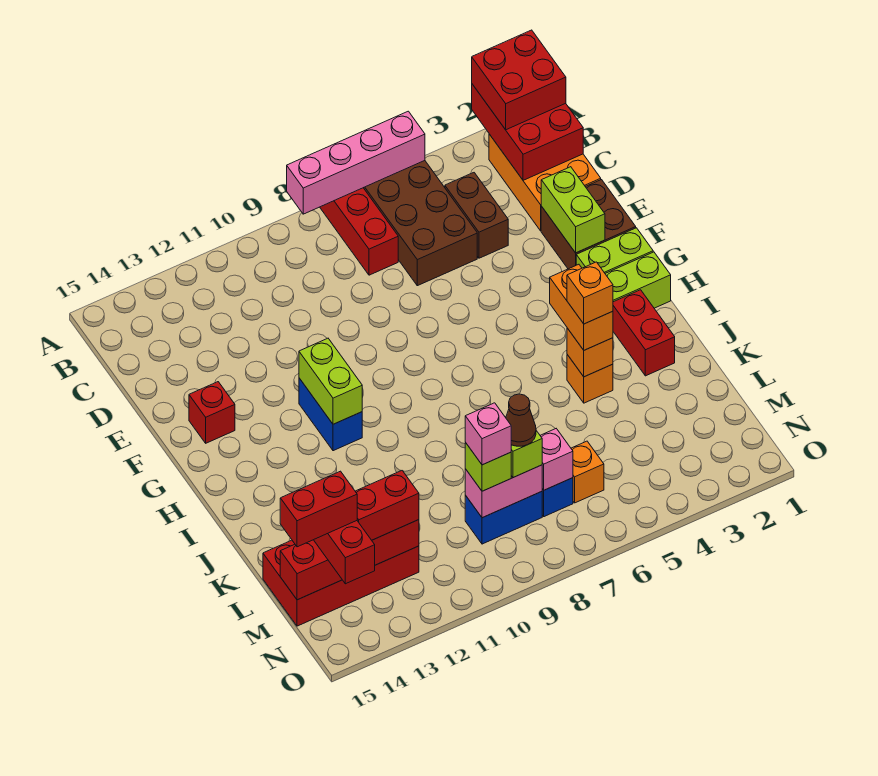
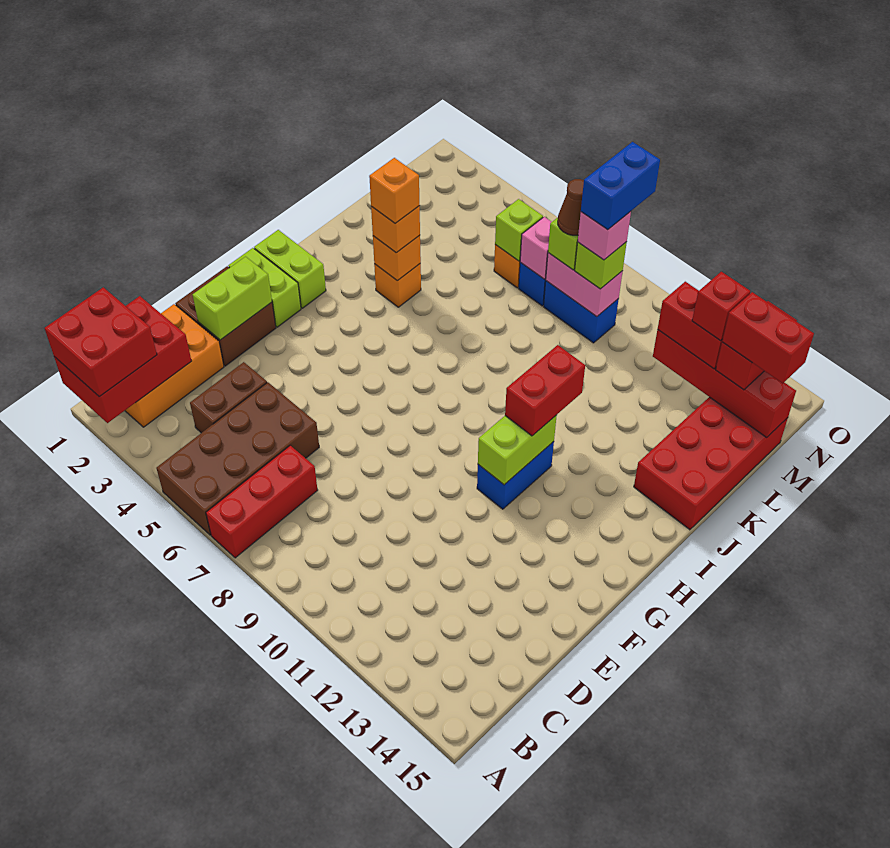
pink 1x4 brick [287,111,425,214] -> none
red 1x1 brick [189,382,235,443] -> red 1x1 brick moved to [692,272,750,341]
red 1x2 brick [613,290,675,376] -> red 1x2 brick moved to [505,345,585,436]
orange 1x2 brick [550,264,613,350] -> orange 1x1 brick [371,206,420,253]
red 2x4 brick [263,540,419,626] -> red 2x4 brick turned to [634,397,788,530]
none -> lime 1x1 brick [495,199,543,261]
none -> blue 1x2 brick [581,142,660,230]

